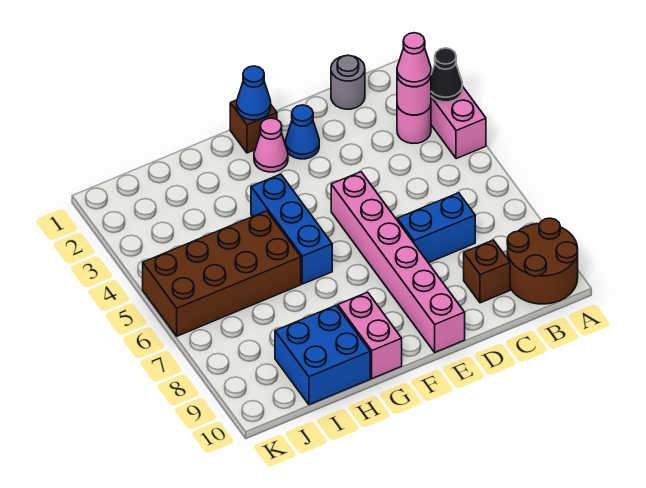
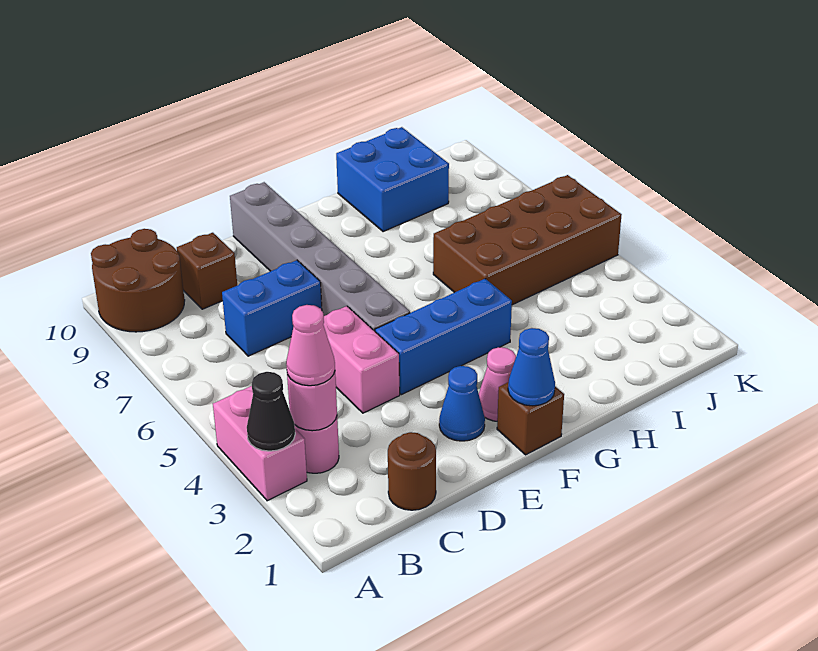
grey 1x1 round brick [331,55,365,109] -> brown 1x1 round brick [388,432,436,510]
pink 1x6 brick [331,172,465,352] -> grey 1x6 brick [230,182,410,331]
blue 1x3 brick [251,174,332,284] -> blue 1x3 brick turned to [375,279,512,395]
pink 1x2 brick [338,292,402,378] -> pink 1x2 brick moved to [323,306,400,413]

